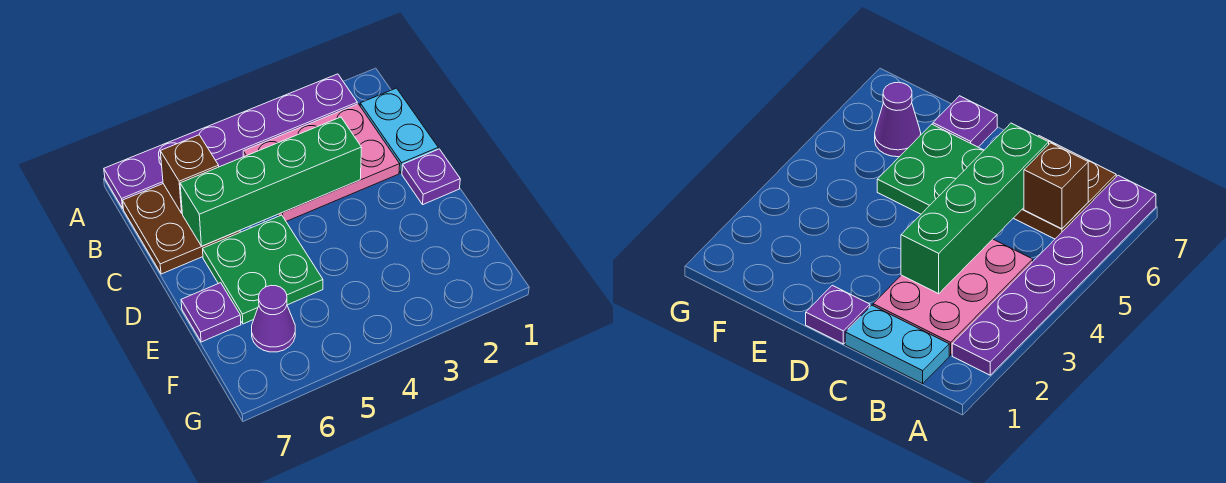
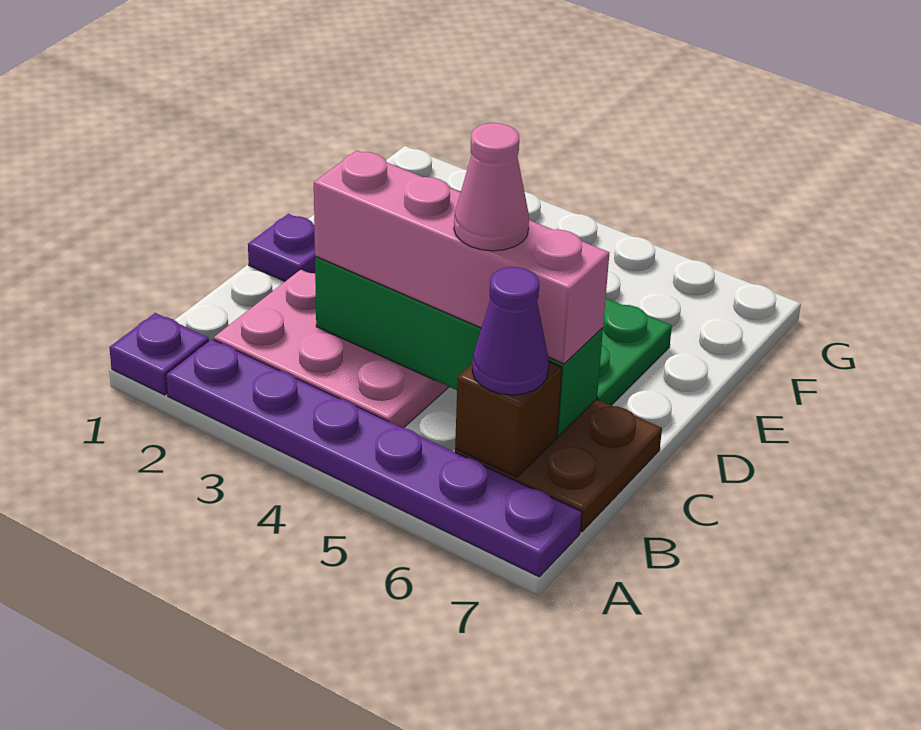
cyan 1x2 plate [360,88,438,173] -> none
none -> pink 1x4 brick [314,151,609,364]
none -> pink 1x1 cone [454,123,529,251]
purple 1x1 plate [181,283,241,342] -> purple 1x1 plate moved to [109,313,209,395]
purple 1x1 cone [252,285,295,352] -> purple 1x1 cone moved to [472,267,549,395]

